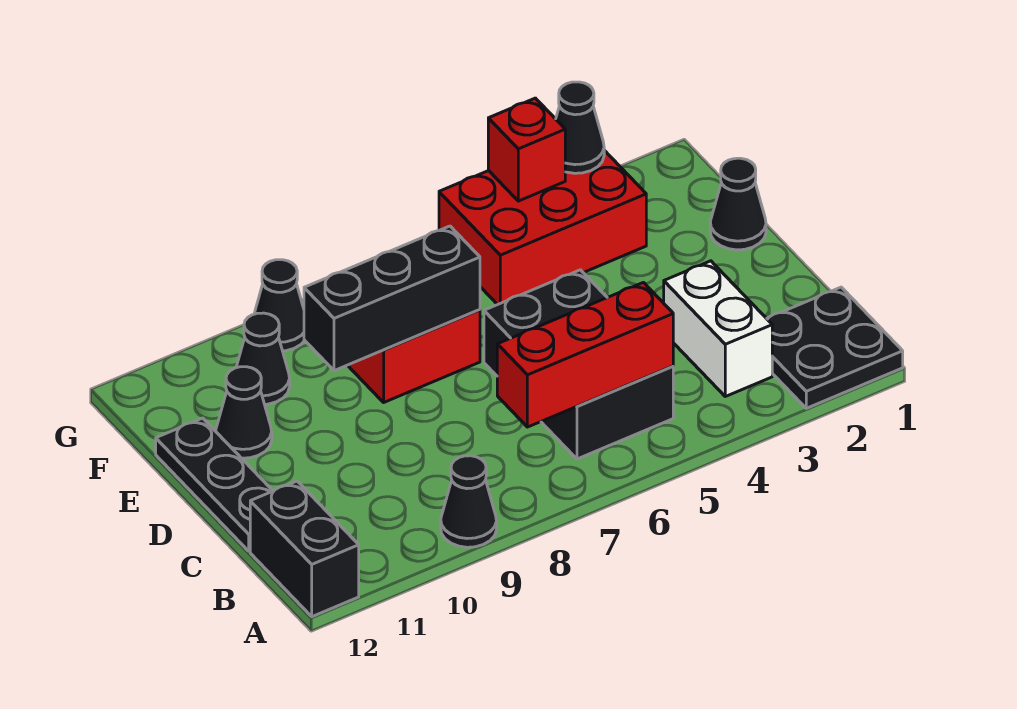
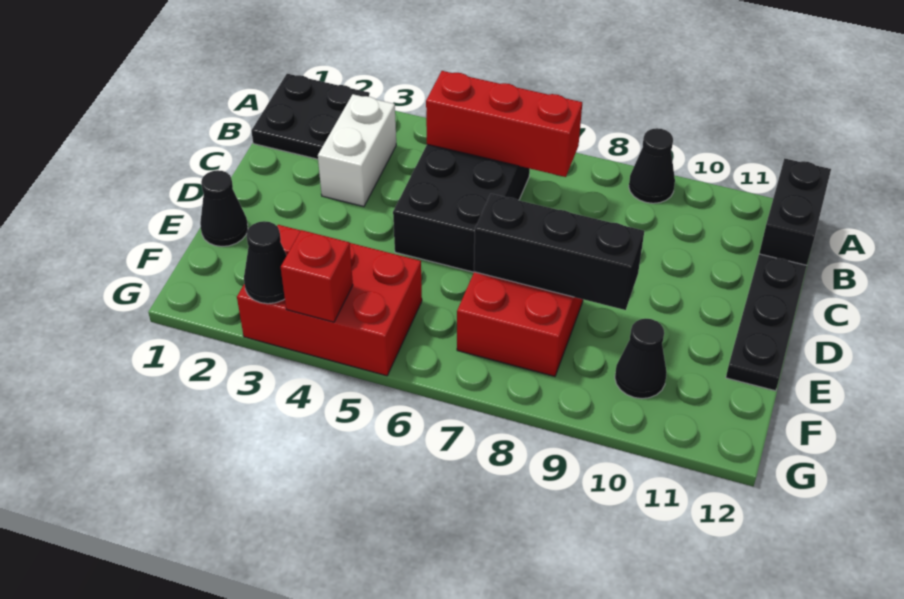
black 1x1 cone [216,367,272,458] -> none
black 1x1 cone [254,260,305,351] -> none

